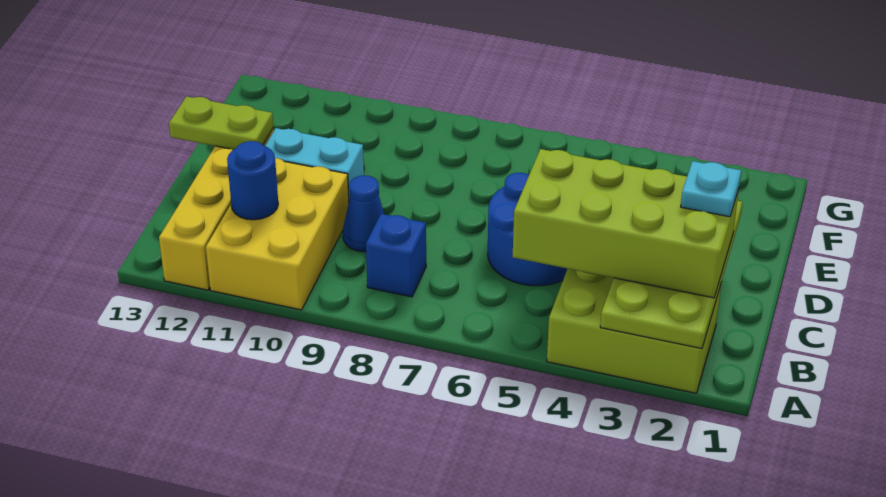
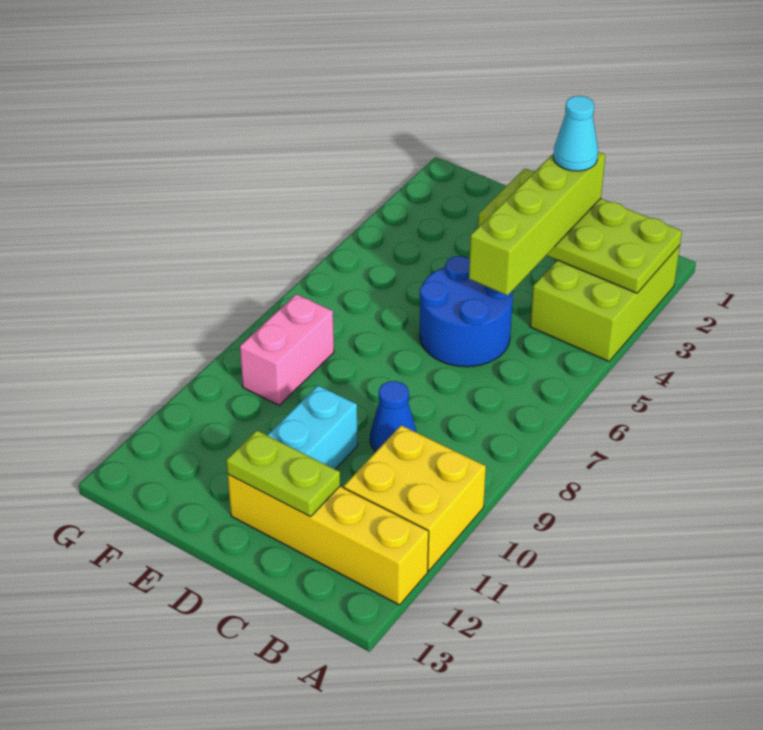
yellow 2x3 brick [206,158,349,310] -> yellow 2x2 brick [344,425,486,571]
lime 2x4 brick [513,149,739,298] -> lime 1x4 brick [469,152,605,296]
blue 1x1 brick [366,214,426,297] -> none
blue 1x1 round brick [227,141,278,220] -> none
cyan 1x1 plate [681,161,741,217] -> cyan 1x1 cone [553,96,598,171]
lime 1x2 plate [169,96,273,150] -> lime 1x2 plate turned to [226,430,340,517]
none -> pink 1x2 brick [240,294,334,405]

